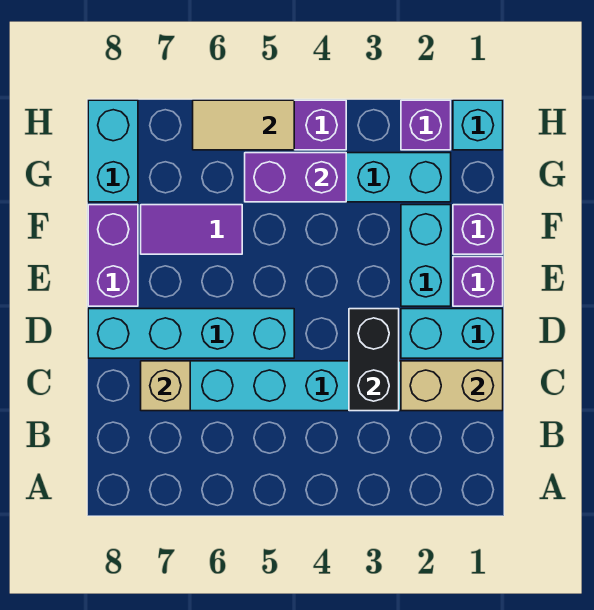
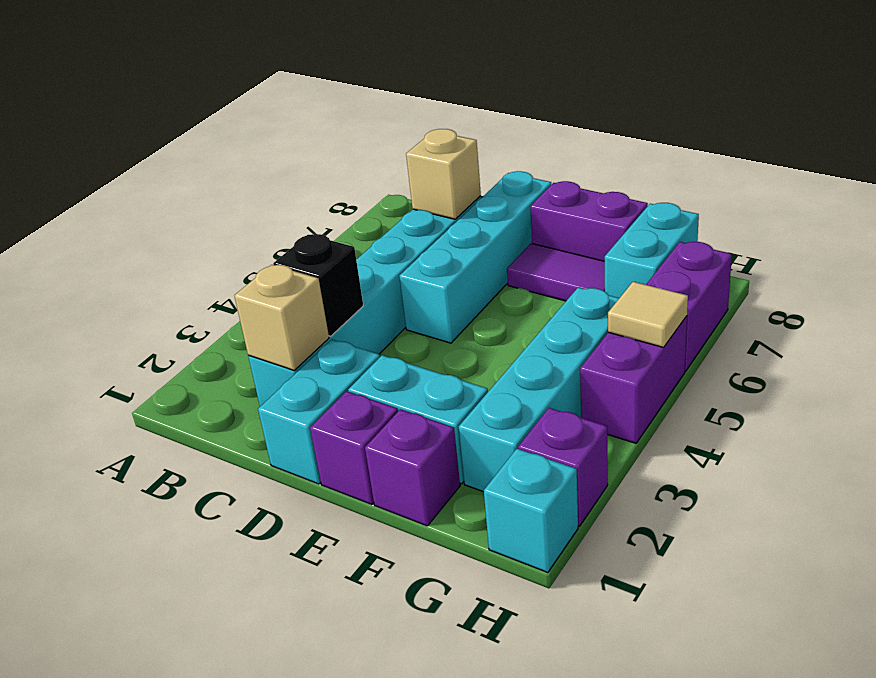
tan 1x2 brick [401,361,503,411] -> tan 1x1 brick [234,265,329,370]
black 1x2 brick [349,309,399,411] -> black 1x1 brick [273,234,363,336]
purple 1x2 tile [141,205,242,254] -> purple 1x2 tile turned to [507,243,605,301]
purple 1x2 brick [245,153,346,202] -> purple 1x2 brick moved to [646,242,732,371]
cyan 1x2 brick [88,100,138,202] -> cyan 1x2 brick turned to [605,203,699,298]
tan 1x2 tile [193,100,294,150] -> tan 1x1 tile [608,282,688,347]

